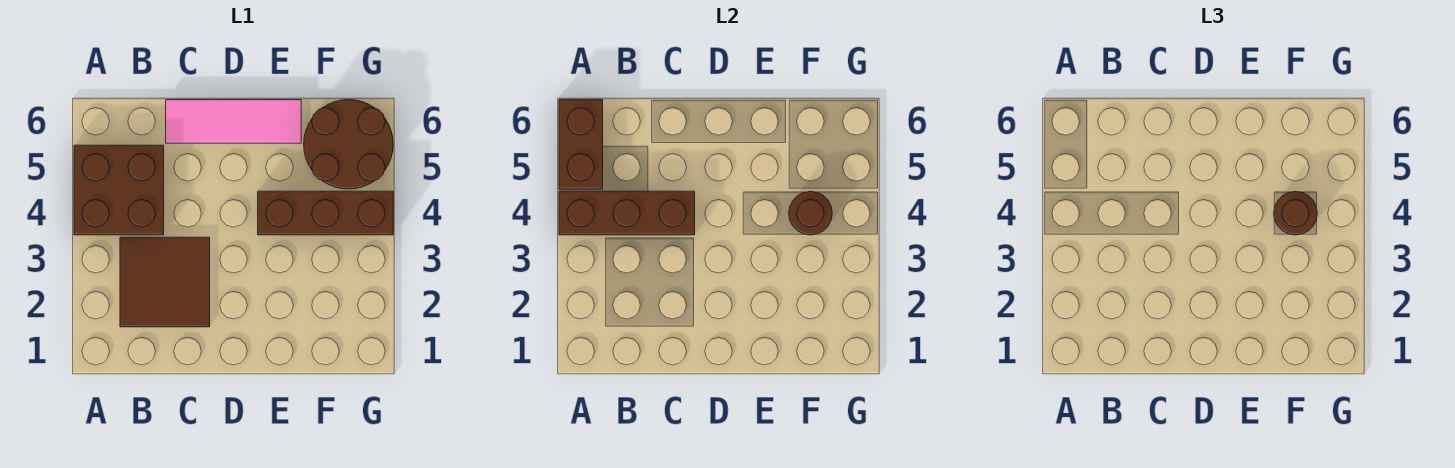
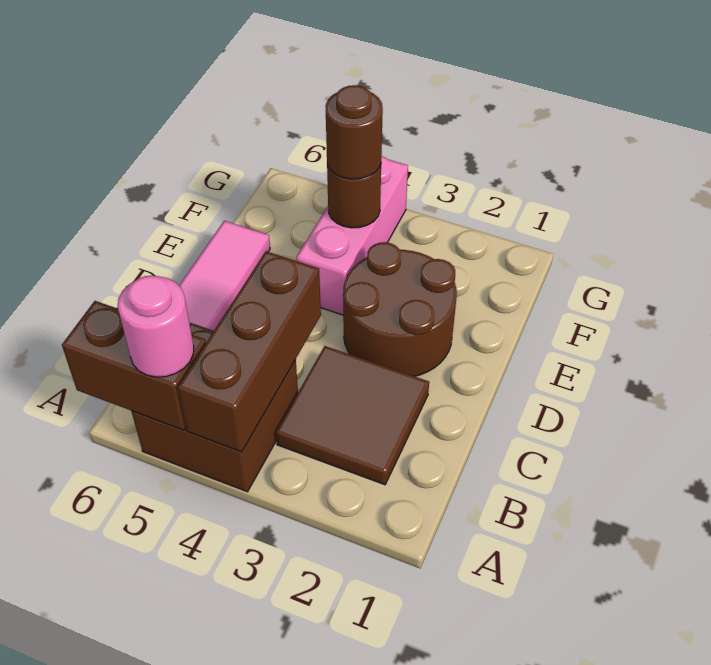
none -> pink 1x1 round brick [118,276,194,377]
brown 1x3 brick [258,191,393,235] -> pink 1x3 brick [296,156,408,315]
brown 2x2 round brick [304,100,393,189] -> brown 2x2 round brick moved to [343,242,457,376]

